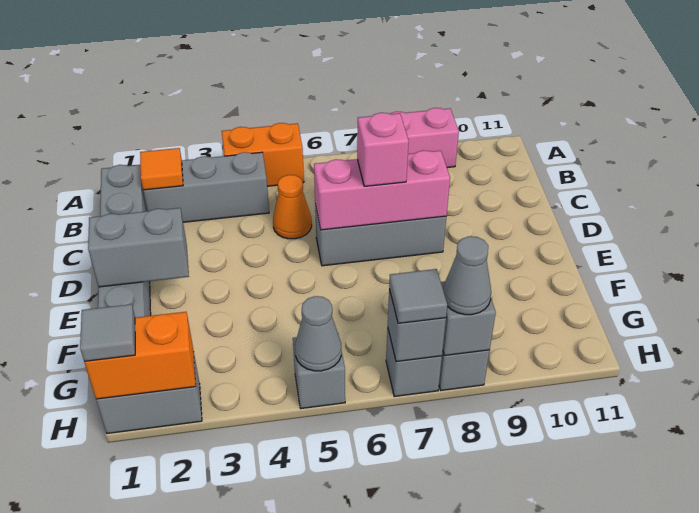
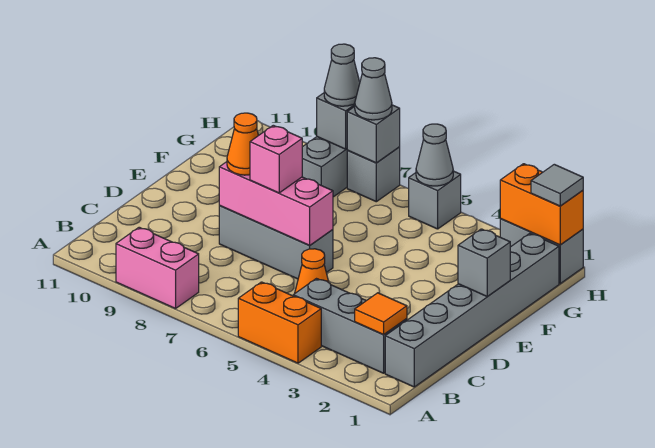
none -> orange 1x1 cone [227,113,258,175]
grey 1x2 brick [88,208,189,287] -> grey 1x1 brick [458,229,510,297]
grey 1x1 tile [389,269,447,323] -> grey 1x1 cone [355,58,392,120]

